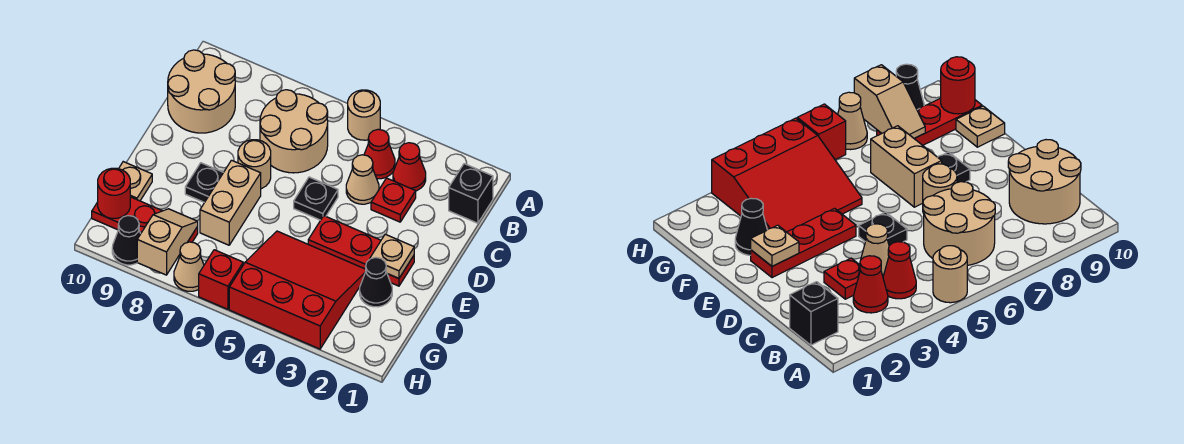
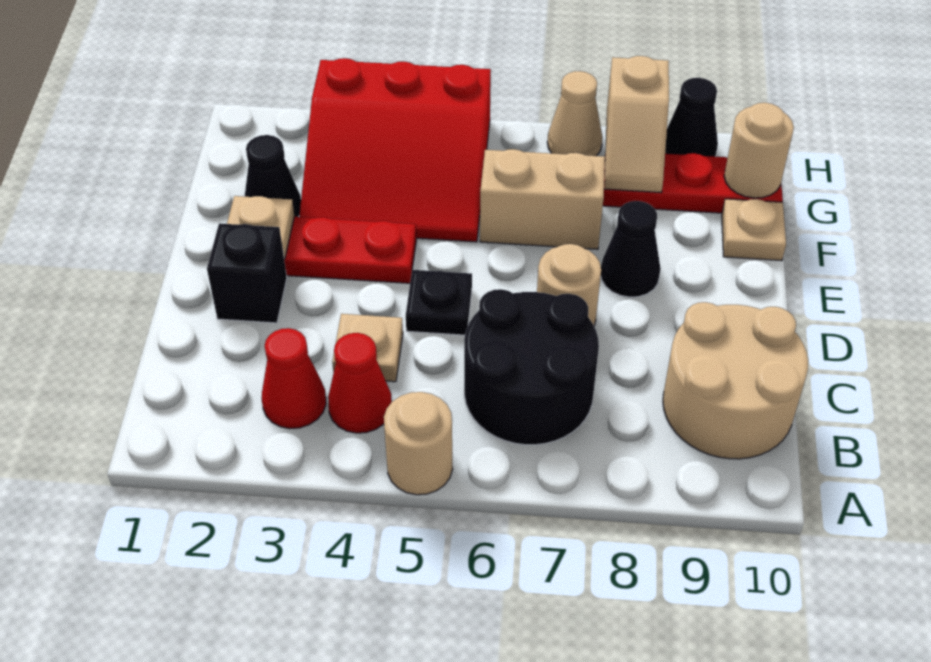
black 1x1 brick [449,164,493,223] -> black 1x1 brick moved to [207,223,287,323]
tan 2x2 round brick [260,90,328,173] -> black 2x2 round brick [464,289,599,445]
red 1x1 plate [371,178,416,222] -> none
tan 1x1 cone [346,155,379,204] -> tan 1x1 plate [332,314,403,382]
tan 1x2 brick [200,160,261,245] -> tan 1x2 brick turned to [480,149,605,249]
black 1x1 plate [185,163,223,203] -> black 1x1 cone [601,201,661,297]
red 1x1 round brick [98,168,130,218] -> tan 1x1 round brick [724,103,794,198]
red 1x1 brick [199,250,243,309] -> none

